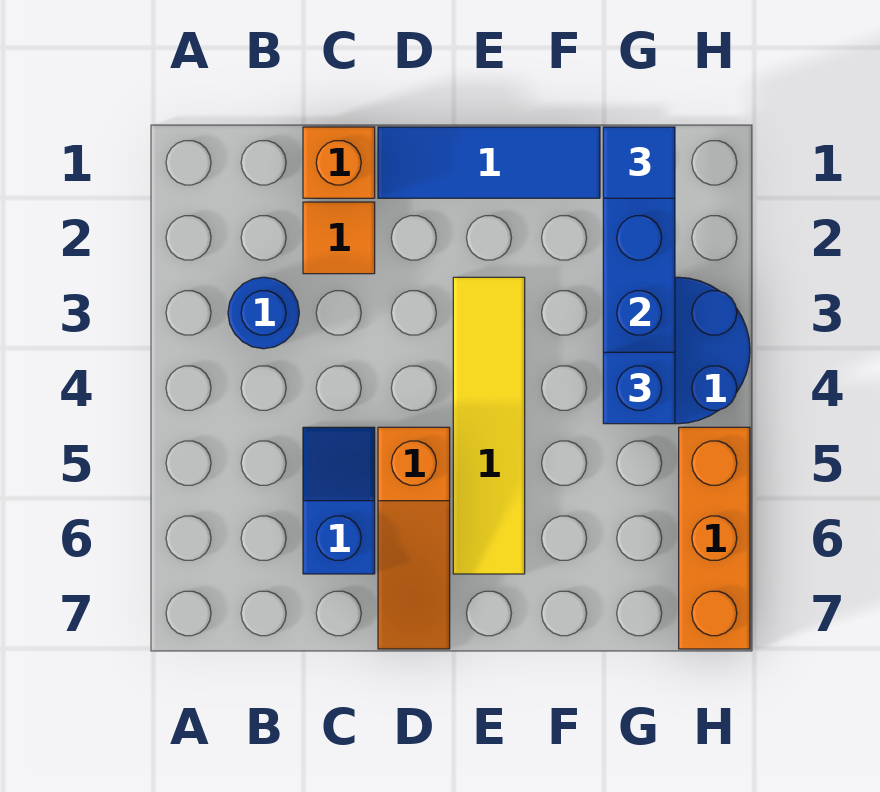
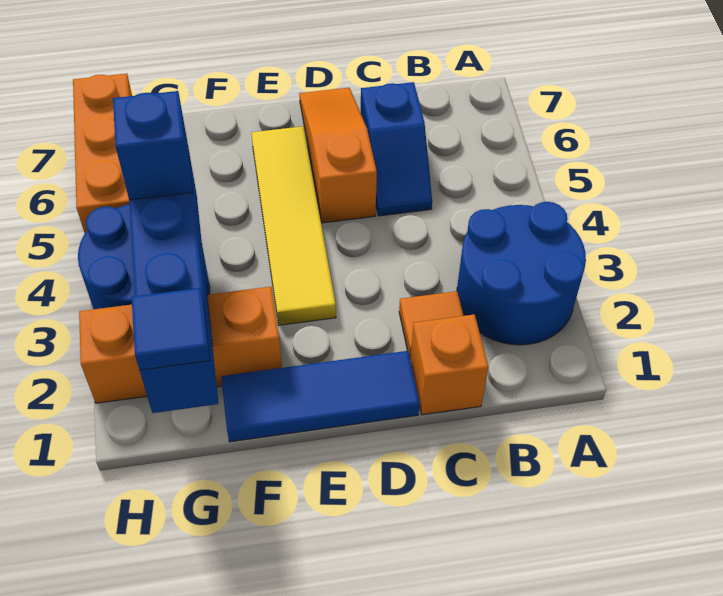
blue 1x1 round brick [228,277,299,349] -> blue 2x2 round brick [457,202,586,345]
none -> orange 1x3 brick [79,287,282,403]

